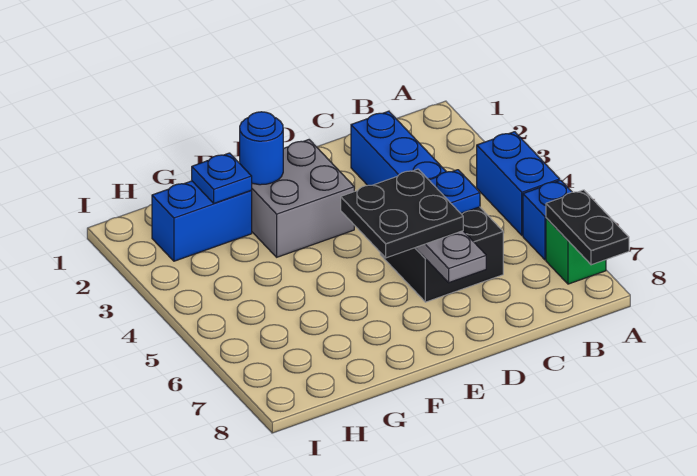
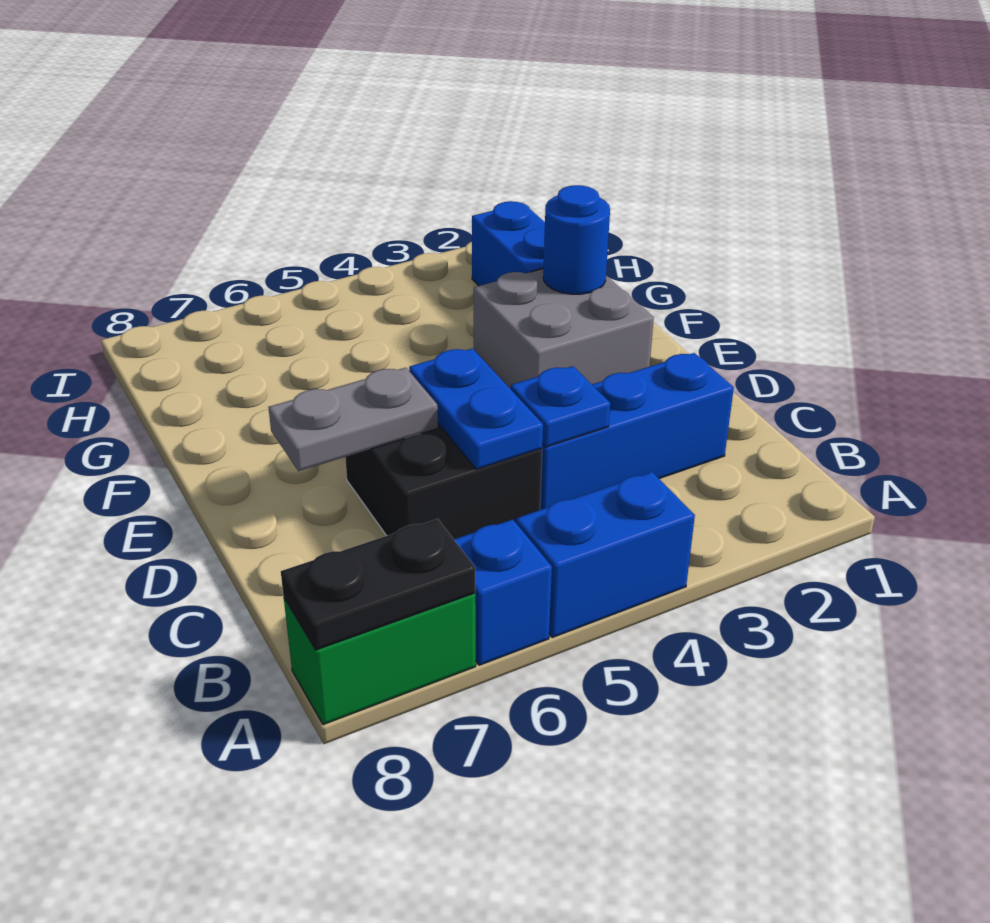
green 1x1 brick [546,218,606,284] -> green 1x2 brick [284,593,476,725]
black 2x2 plate [341,169,463,258] -> none
blue 1x1 plate [192,153,252,203] -> blue 1x1 plate moved to [511,366,610,447]

